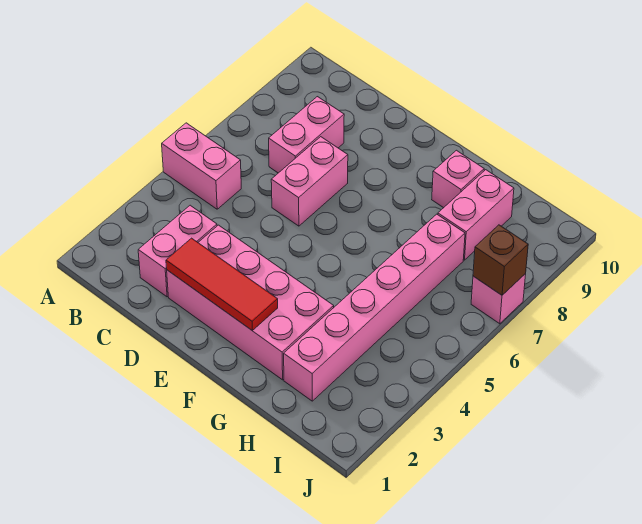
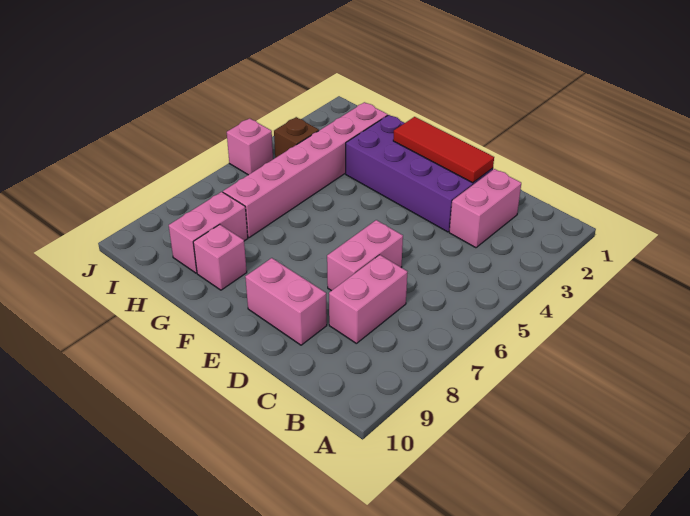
pink 1x2 brick [162,123,241,209] -> pink 1x2 brick moved to [245,258,327,345]
pink 2x4 brick [167,225,334,380] -> purple 2x4 brick [346,115,493,232]
pink 1x1 brick [471,274,526,324] -> pink 1x1 brick moved to [227,118,273,175]
brown 1x1 brick [473,225,528,295] -> brown 1x1 brick moved to [274,117,319,158]

